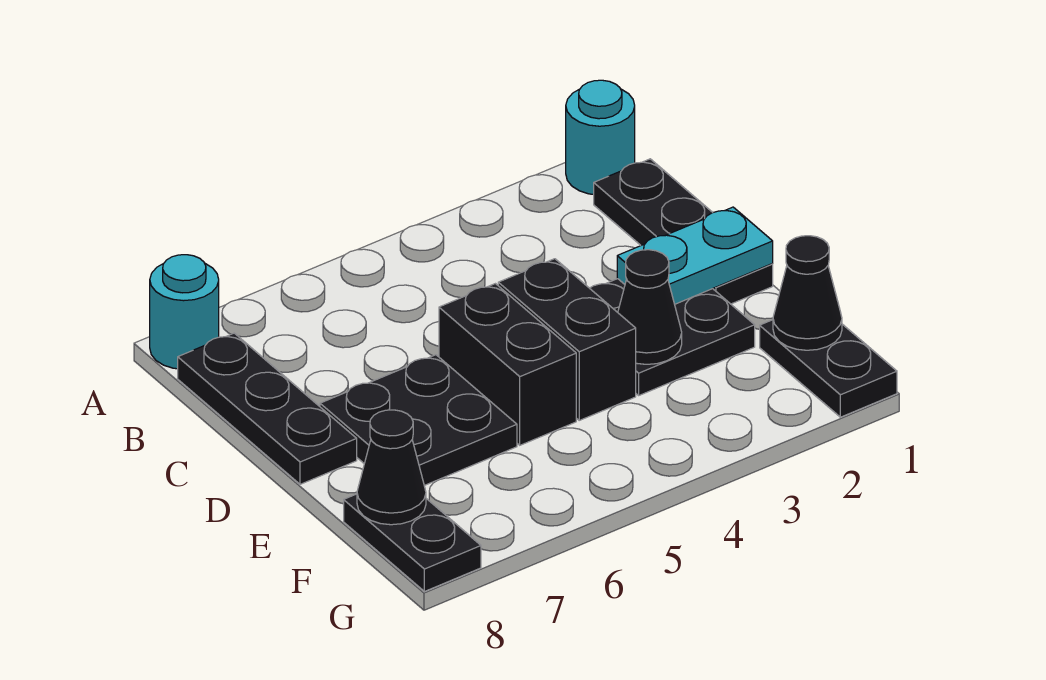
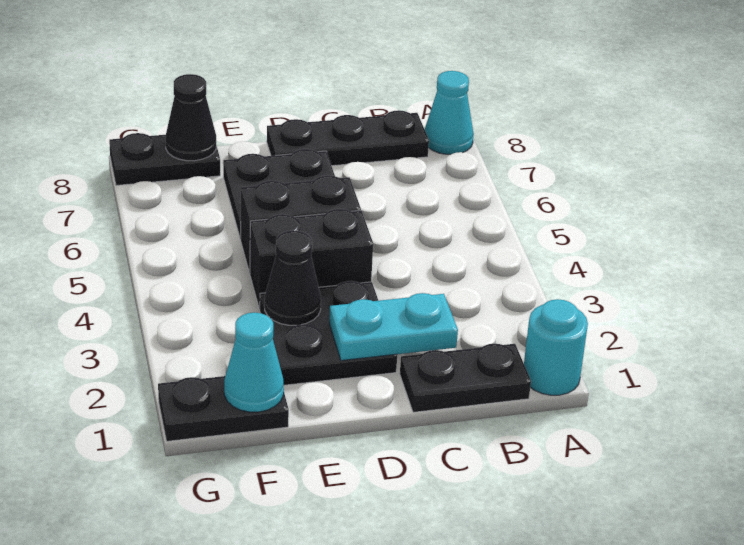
cyan 1x1 round brick [150,255,219,369] -> cyan 1x1 cone [425,71,474,154]
black 1x3 plate [594,159,773,304] -> black 1x2 plate [400,344,531,412]
cyan 1x2 plate [617,207,773,304] -> cyan 1x2 plate turned to [329,293,458,360]
black 1x1 cone [773,236,842,350] -> cyan 1x1 cone [224,313,284,412]

